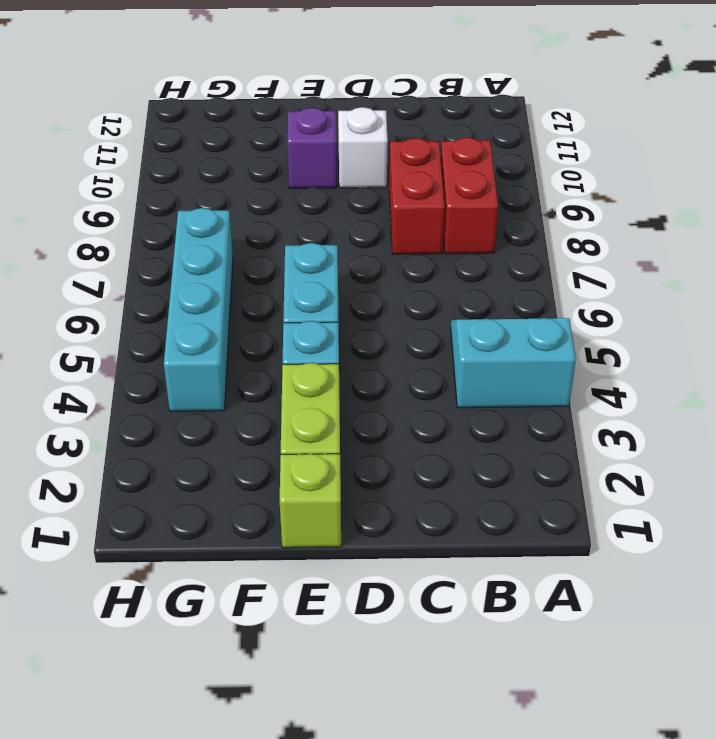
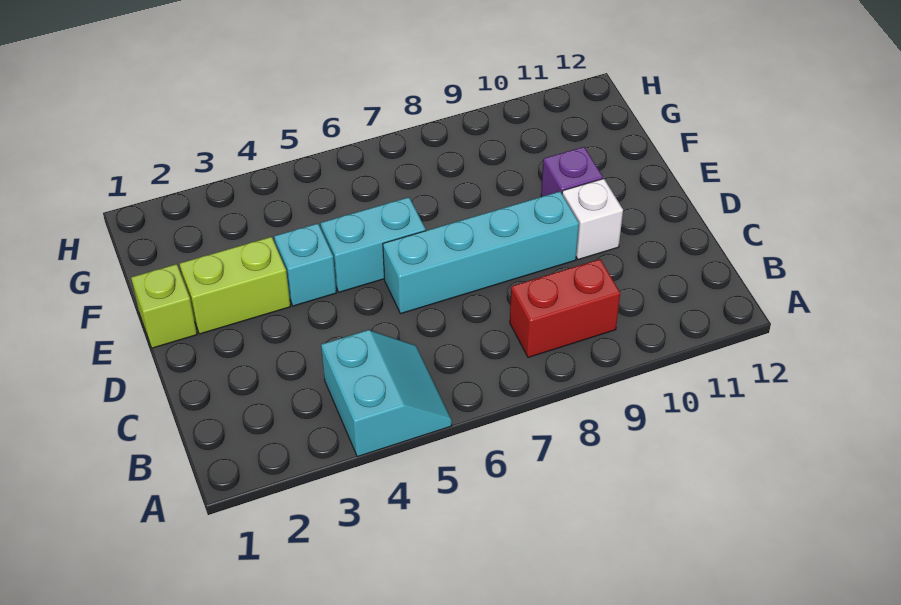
red 1x2 brick [389,138,445,254] -> none
cyan 1x4 brick [164,208,233,411] -> cyan 1x4 brick moved to [383,192,579,314]

